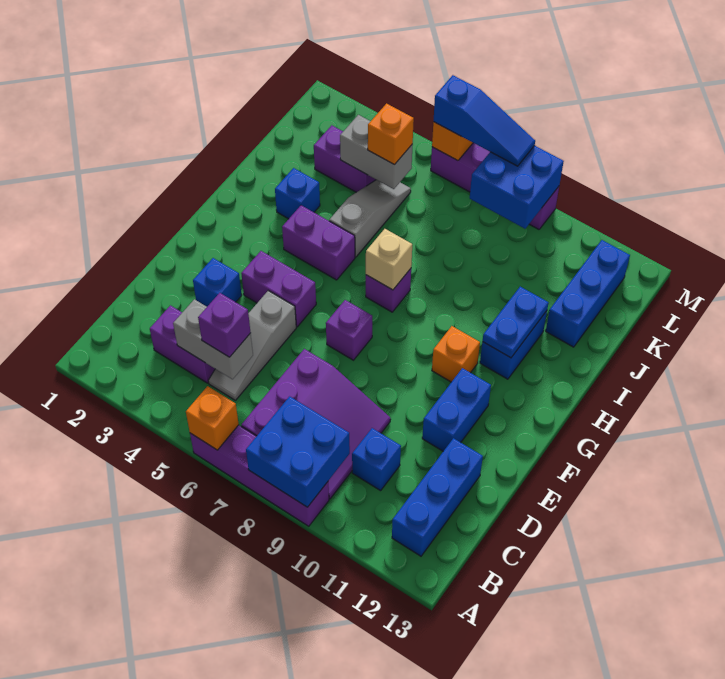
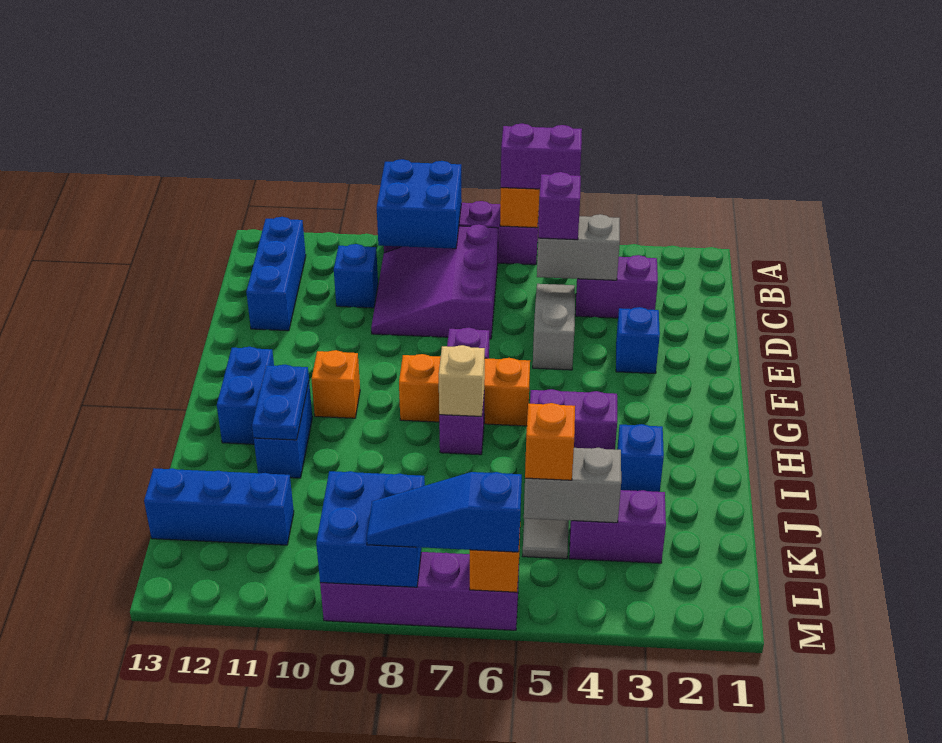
blue 1x2 brick [422,368,491,451] -> blue 1x2 brick moved to [217,347,274,444]
purple 1x2 brick [241,251,316,327] -> purple 1x2 brick moved to [501,123,582,189]
none -> orange 1x3 brick [399,354,530,426]
blue 1x3 brick [546,240,630,347] -> blue 1x3 brick turned to [144,468,294,545]

